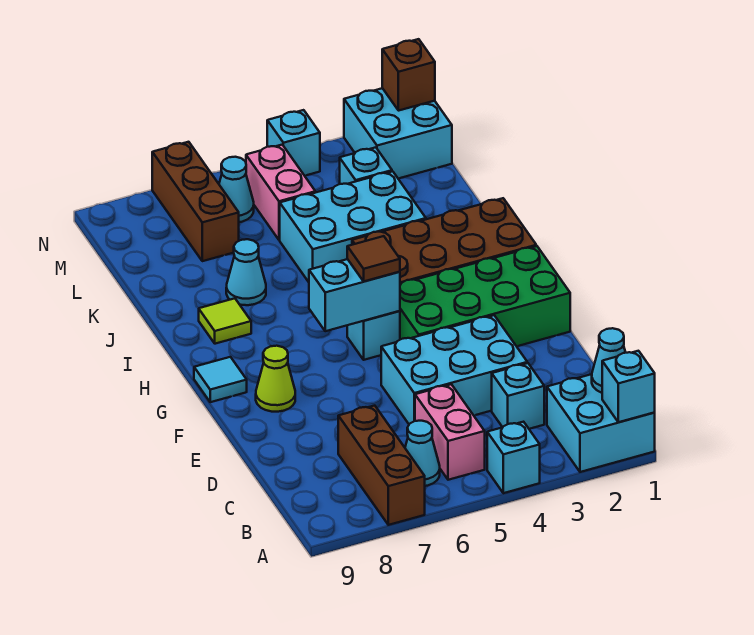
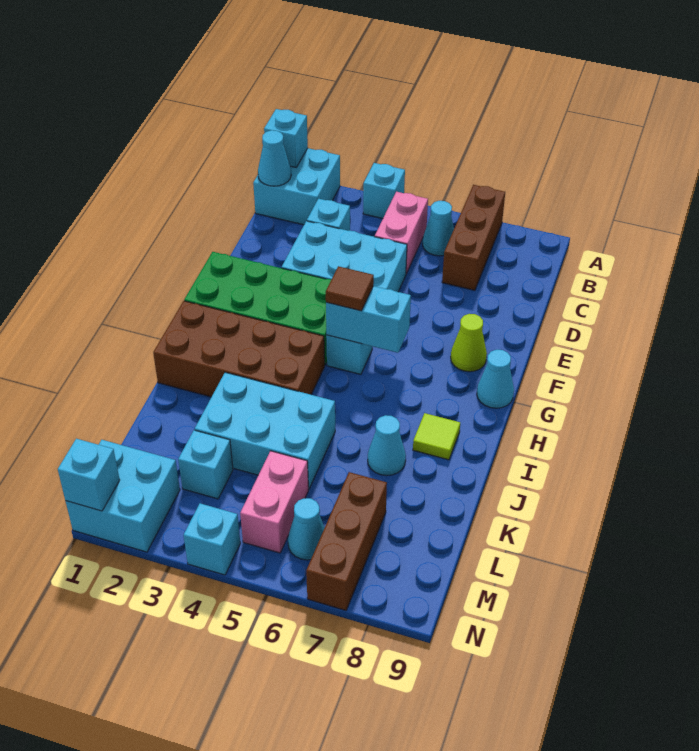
cyan 1x1 tile [194,357,247,402] -> cyan 1x1 cone [477,350,514,408]
brown 1x1 brick [382,39,435,111] -> cyan 1x1 brick [58,439,120,511]

